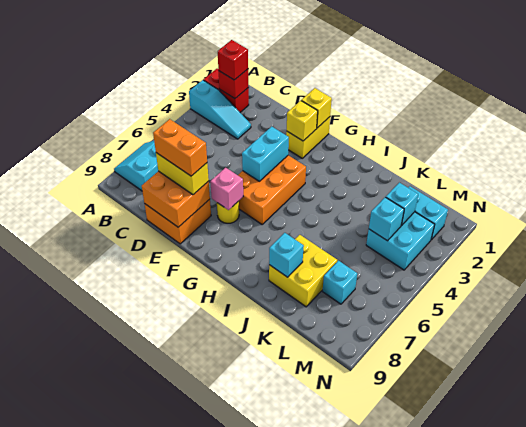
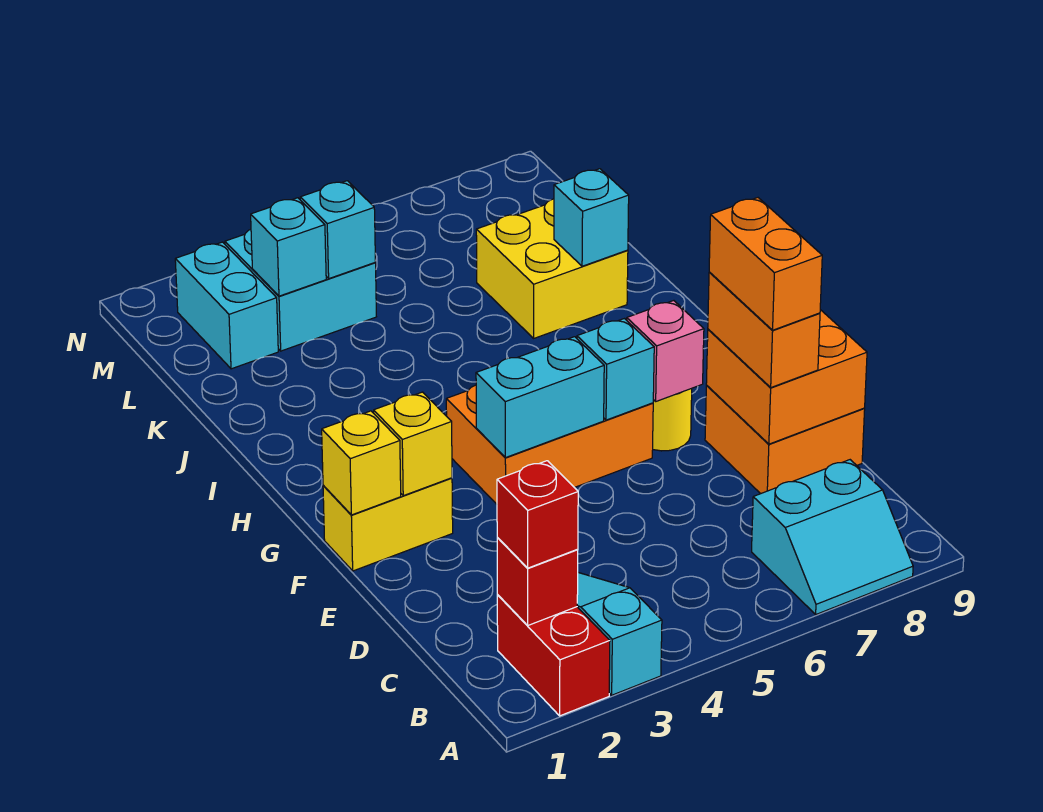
yellow 1x2 brick [156,153,209,195] -> orange 1x2 brick [708,272,820,387]
cyan 1x1 brick [322,261,357,304] -> cyan 1x1 brick moved to [577,319,654,420]

